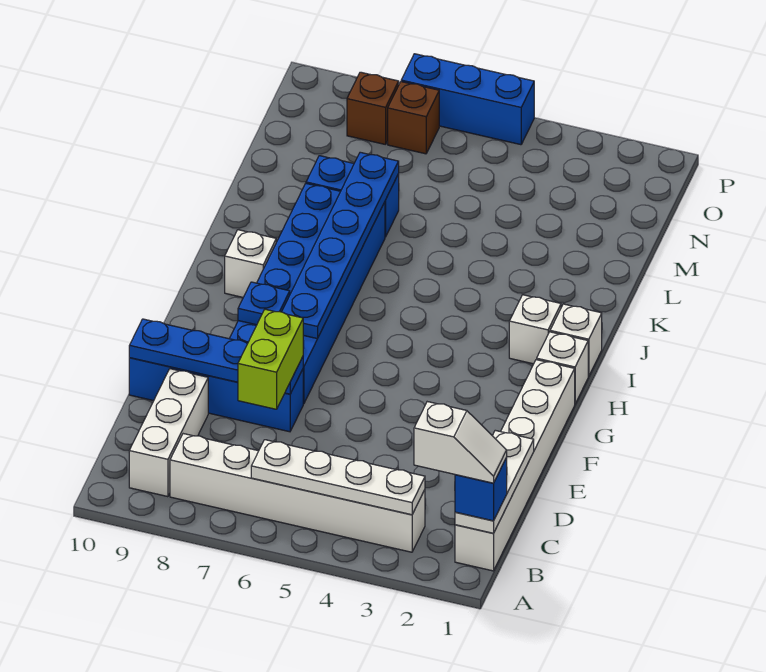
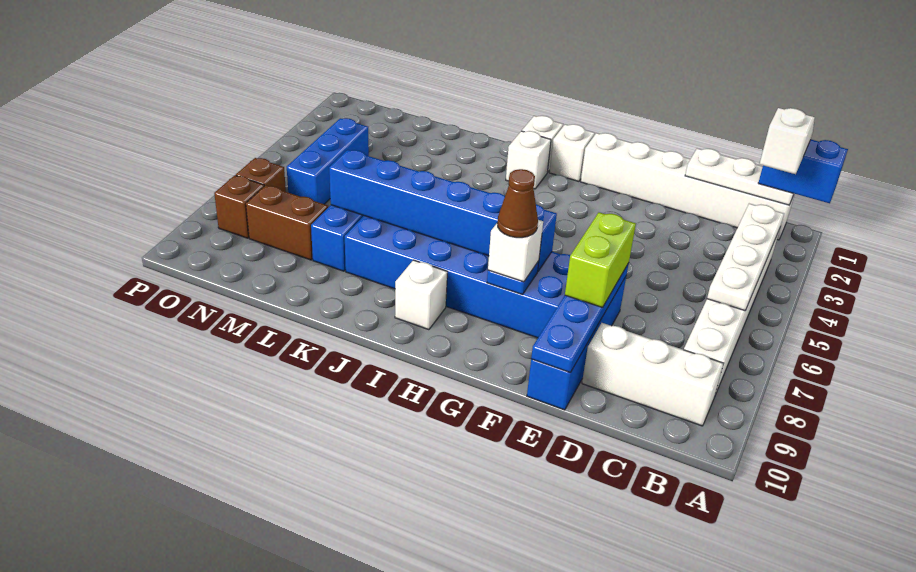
blue 1x1 brick [455,458,507,521] -> blue 1x2 brick [758,140,848,203]
lime 1x2 brick [238,309,303,409] -> lime 1x2 brick turned to [565,212,636,307]
blue 1x6 plate [282,152,399,339] -> blue 1x6 brick [329,150,557,271]
none -> white 1x1 brick [488,220,543,282]
none -> brown 1x1 cone [497,169,538,238]
none -> brown 1x2 brick [246,185,328,260]
blue 1x3 brick [401,54,534,145] -> blue 1x3 brick moved to [287,118,369,204]

